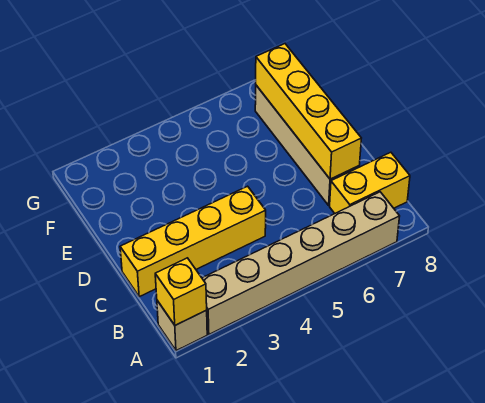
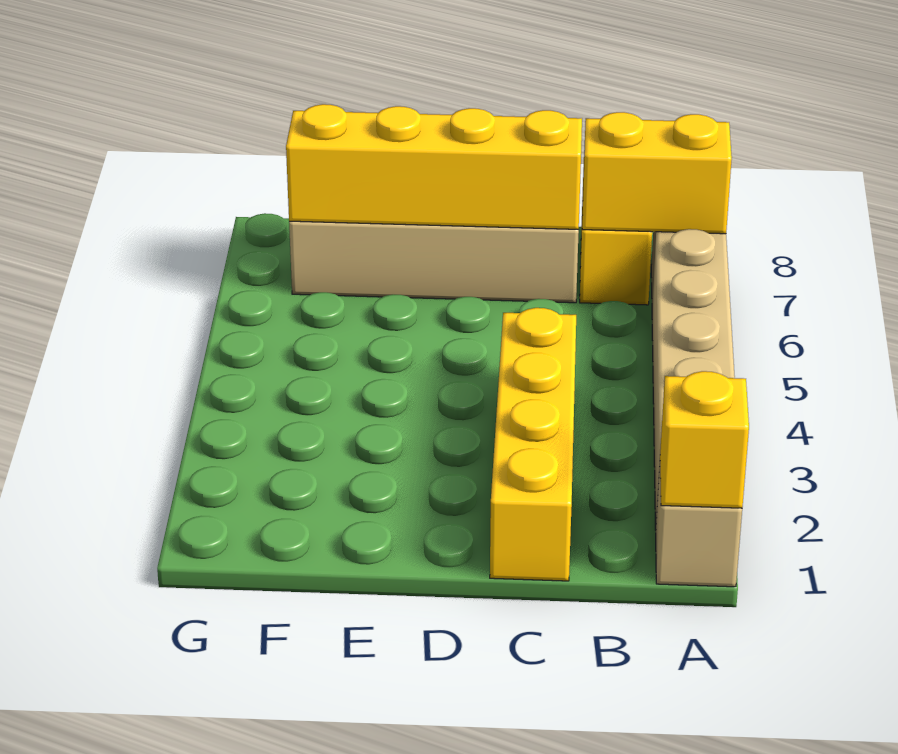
none -> yellow 1x2 brick [582,112,732,234]

